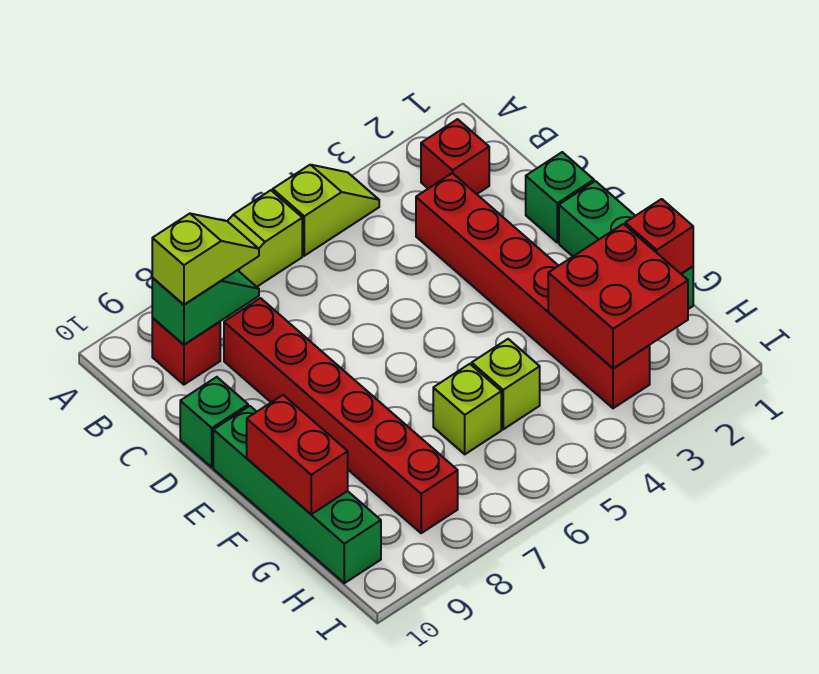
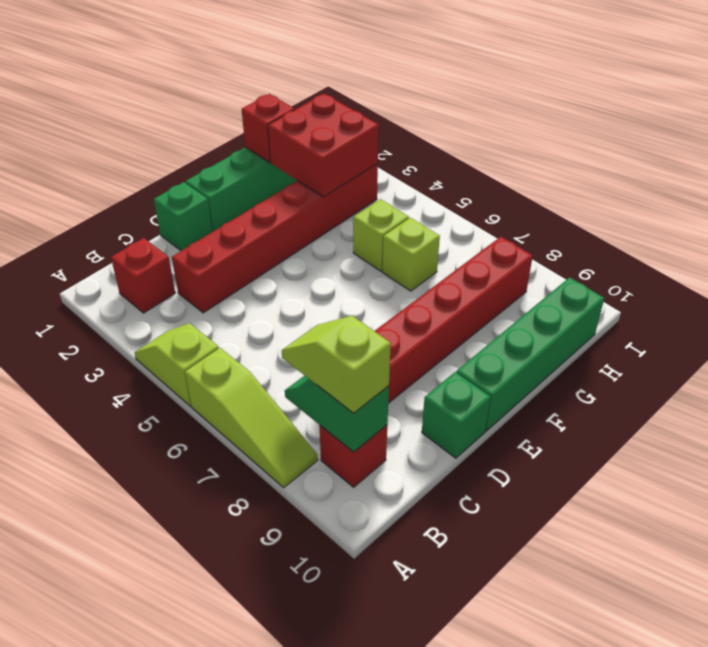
red 1x2 brick [247,395,348,514] -> none

